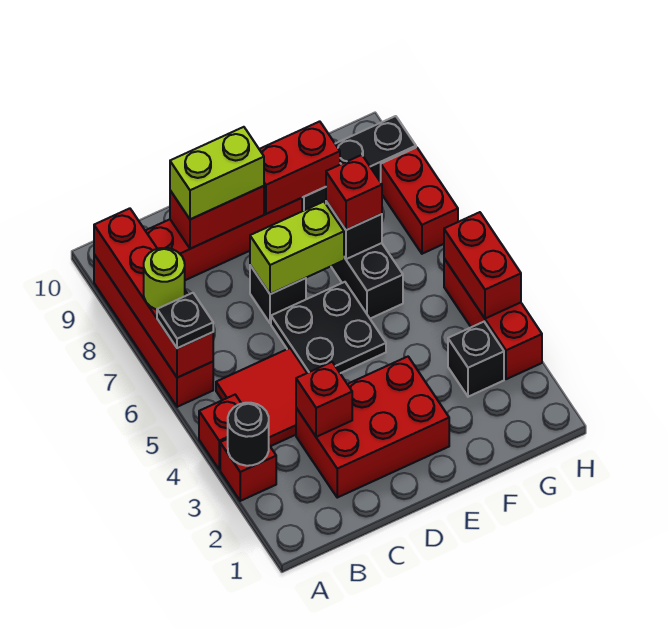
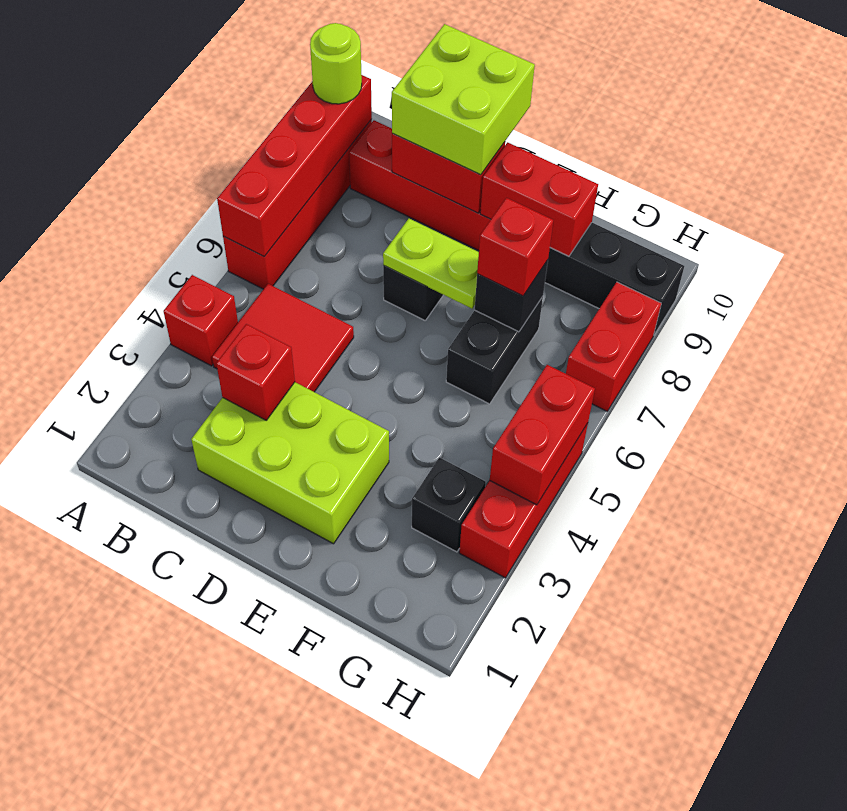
red 1x1 brick [220,439,276,501] -> none
black 1x1 round brick [228,403,269,466] -> none
black 1x1 plate [157,293,213,348] -> none
lime 1x1 round brick [144,248,185,310] -> lime 1x1 round brick moved to [310,23,362,104]
red 2x3 brick [296,357,449,498] -> lime 2x3 brick [191,382,389,544]
lime 1x2 brick [170,127,264,219] -> lime 2x2 brick [392,24,535,175]
black 2x2 plate [271,282,386,373] -> none
lime 1x2 brick [250,202,344,294] -> lime 1x2 plate [383,219,479,309]

